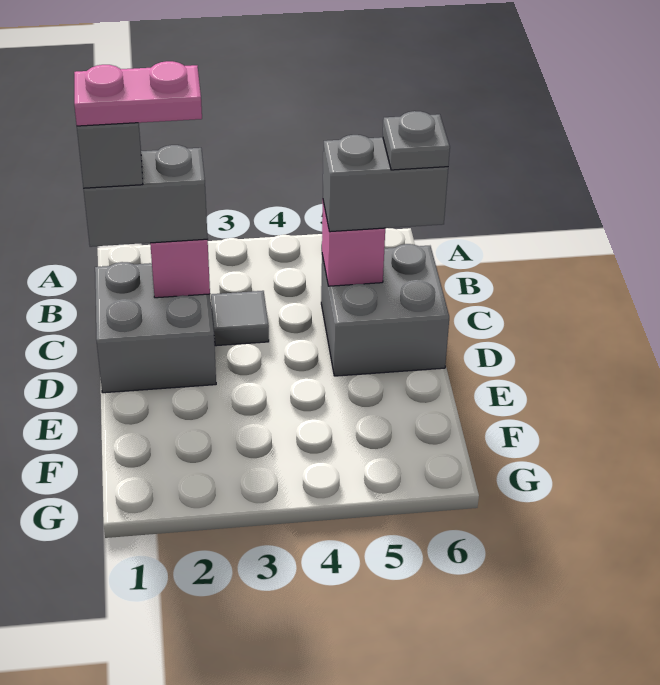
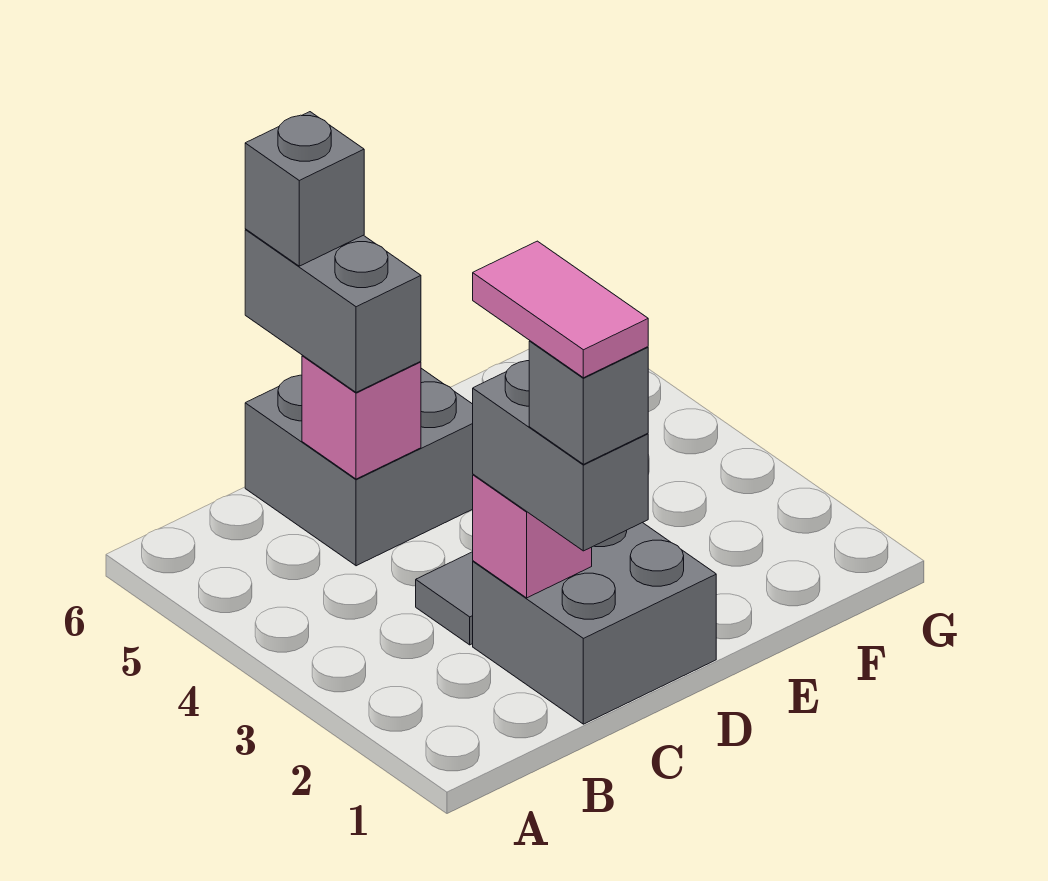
pink 1x2 plate [74,61,202,126] -> pink 1x2 tile [473,241,648,378]
grey 1x1 plate [383,111,450,170] -> grey 1x1 brick [245,112,364,266]

